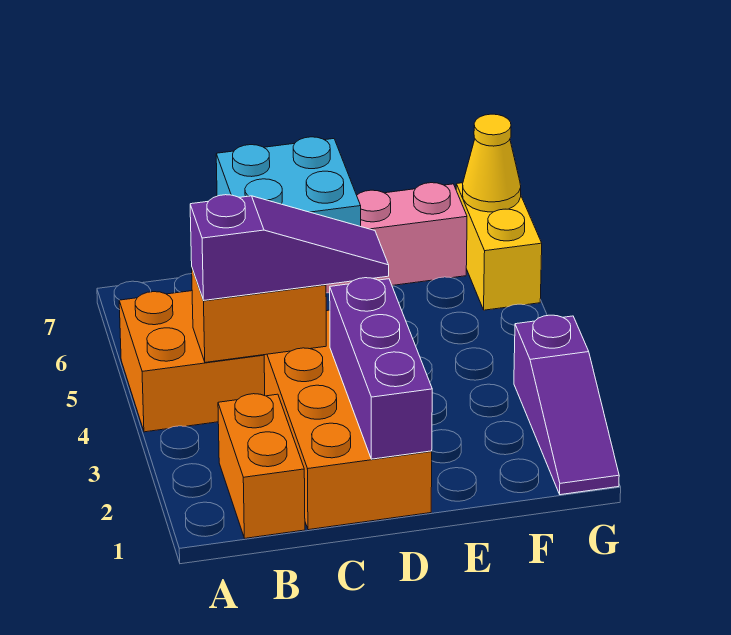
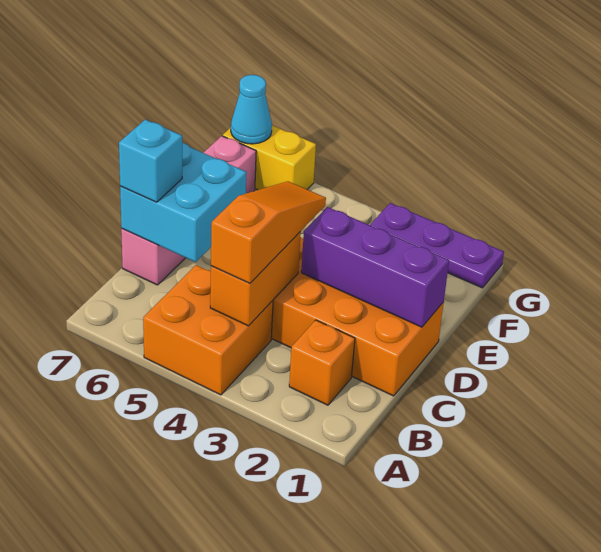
orange 1x2 brick [218,394,305,538] -> orange 1x1 brick [289,320,355,405]
purple 1x3 slope [190,195,389,301] -> orange 1x3 slope [211,181,326,283]
none -> cyan 1x1 brick [119,119,182,202]
purple 1x3 slope [514,315,619,495] -> purple 1x3 plate [370,203,504,288]
yellow 1x1 cone [463,114,521,212] -> cyan 1x1 cone [231,75,272,144]

